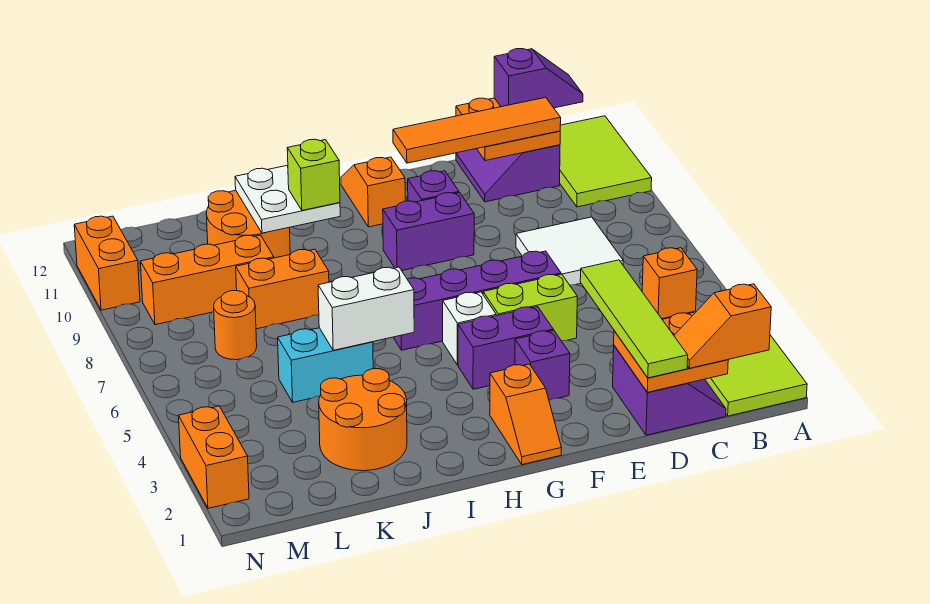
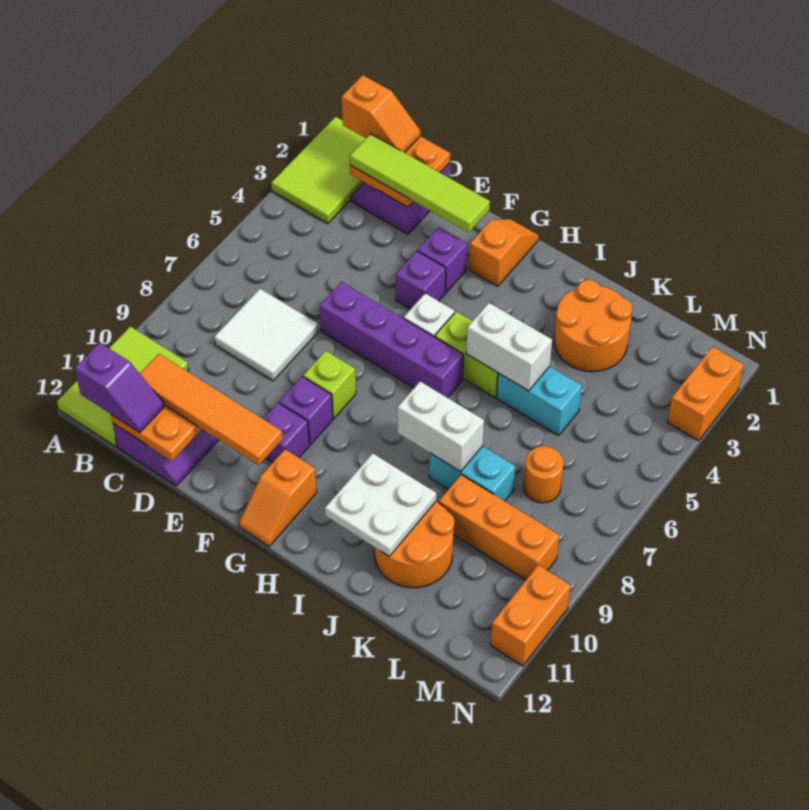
orange 1x1 brick [642,248,697,319] -> none
purple 1x2 slope [494,49,583,108] -> purple 1x2 slope turned to [75,343,164,433]
lime 1x4 tile [580,260,688,378] -> lime 1x4 tile turned to [350,134,490,233]
lime 1x2 brick [483,274,577,341] -> lime 1x2 brick moved to [435,312,498,397]
purple 1x2 brick [458,307,553,389] -> purple 1x1 brick [396,251,446,309]
purple 1x2 brick [383,193,474,271] -> purple 1x1 brick [279,377,333,445]
none -> white 1x2 brick [397,382,484,472]
lime 1x1 brick [287,139,340,210] -> lime 1x1 brick moved to [303,351,356,418]
orange 1x2 brick [236,249,329,329] -> cyan 1x2 brick [429,446,515,501]

